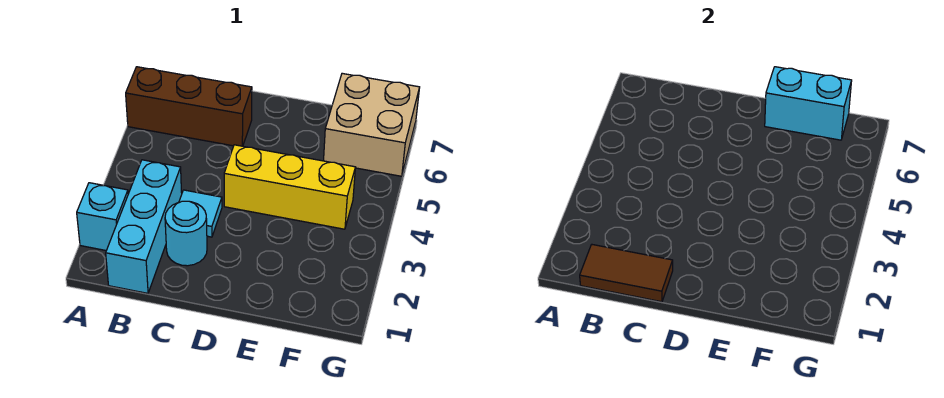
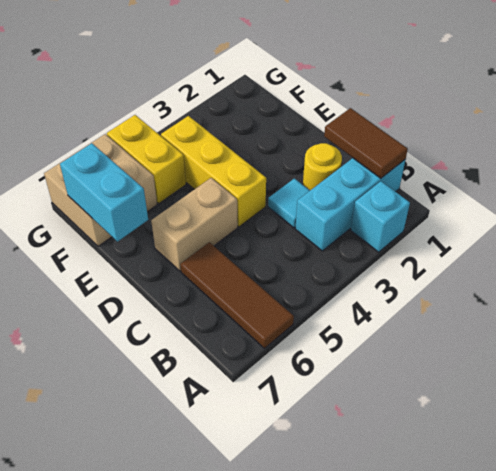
brown 1x3 brick [126,67,252,146] -> brown 1x3 tile [180,242,294,348]
cyan 1x1 round brick [165,201,207,266] -> yellow 1x1 round brick [303,143,342,190]
none -> tan 1x2 brick [151,178,238,271]
none -> yellow 1x2 brick [107,115,186,204]

